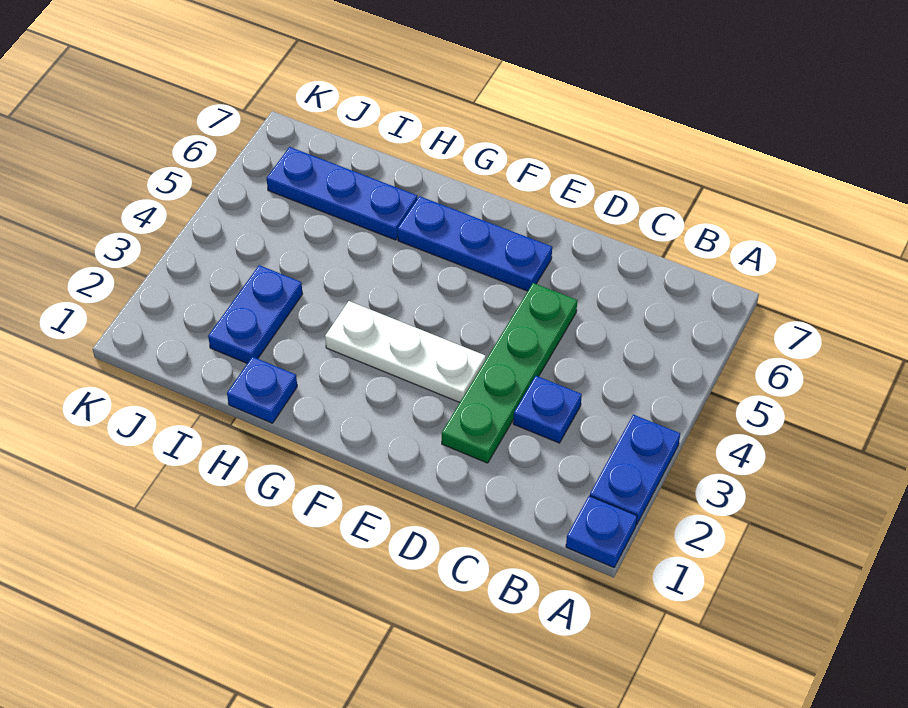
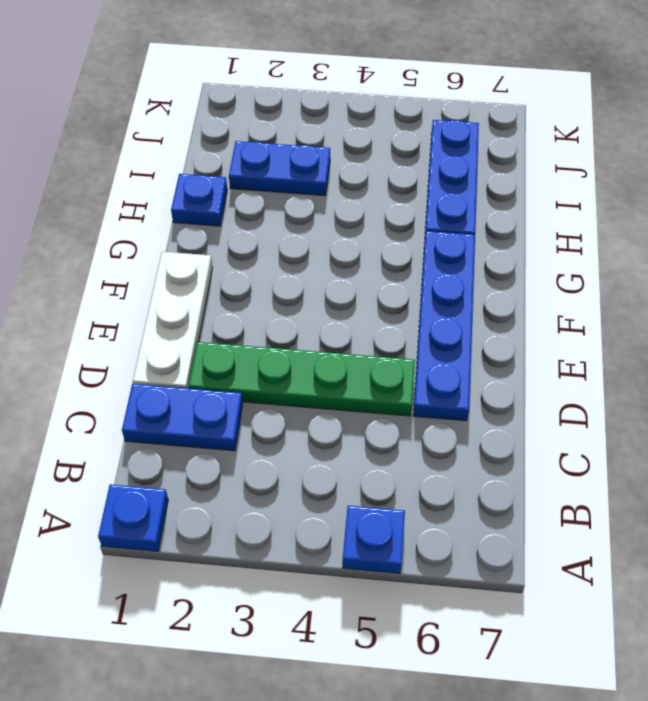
blue 1x2 plate [590,415,680,525] -> blue 1x2 plate moved to [122,384,243,451]
blue 1x1 plate [513,376,582,443] -> blue 1x1 plate moved to [342,505,405,574]
white 1x3 plate [325,301,486,402] -> white 1x3 plate moved to [133,252,213,388]
blue 1x3 plate [398,196,552,291] -> blue 1x4 plate [413,231,475,421]

